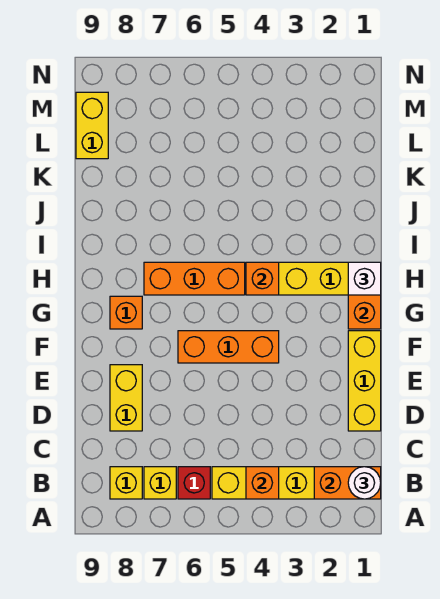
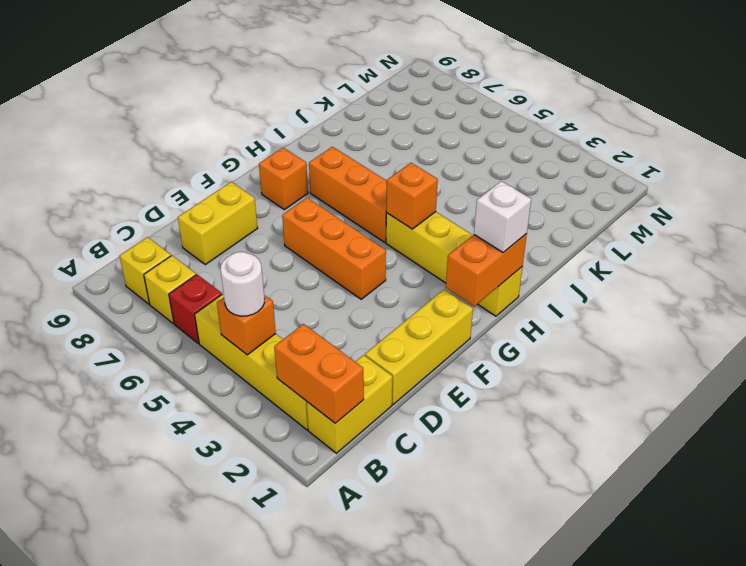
white 1x1 round brick [348,467,381,499] -> white 1x1 round brick moved to [220,252,264,316]
yellow 1x2 brick [76,92,108,159] -> yellow 1x2 brick moved to [307,355,392,453]

